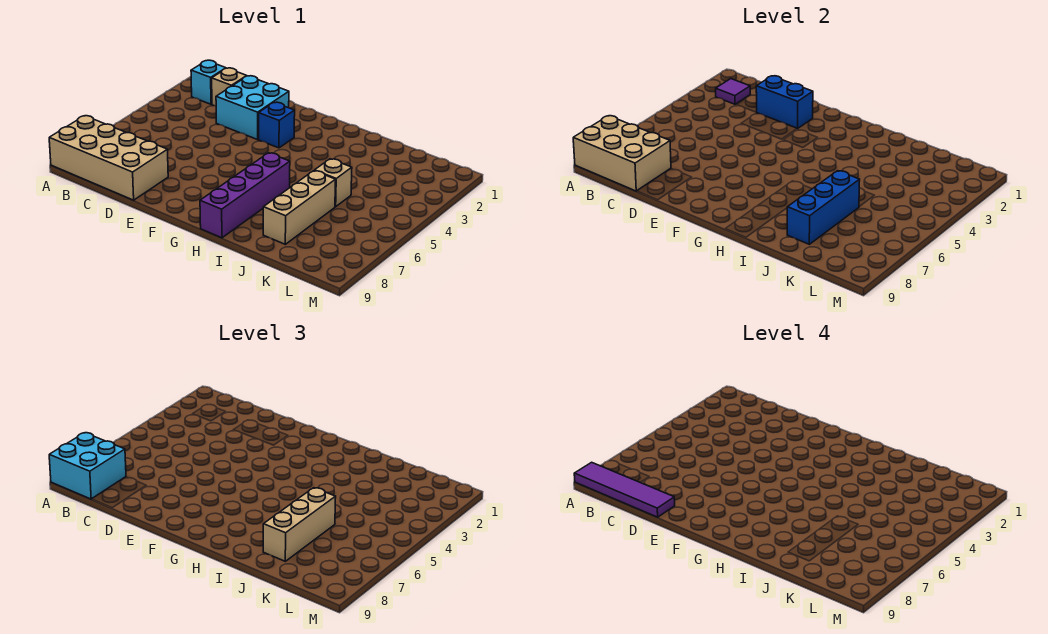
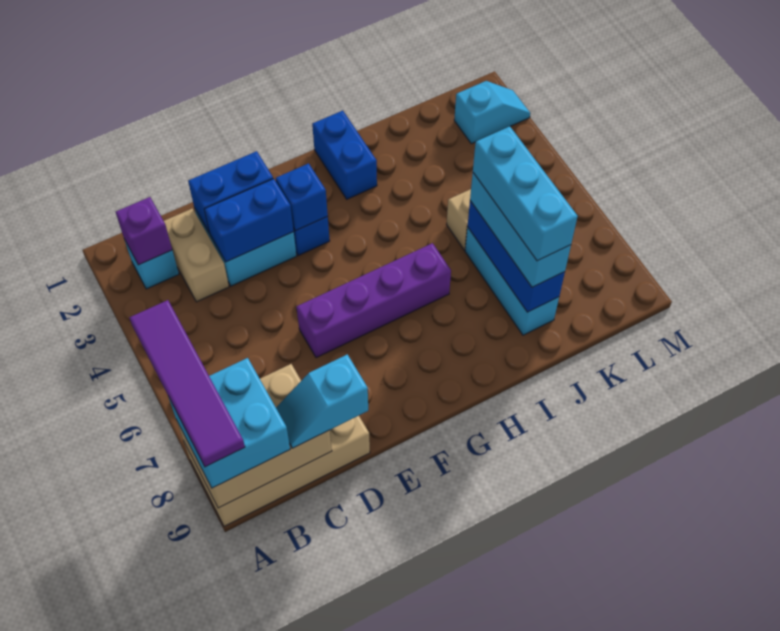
purple 1x4 tile [574,462,675,517] -> purple 1x4 tile turned to [129,300,245,467]
purple 1x1 tile [716,79,750,104] -> purple 1x1 brick [116,197,172,265]
tan 1x1 brick [212,68,246,106] -> tan 1x2 brick [164,208,229,302]
none -> cyan 1x2 slope [276,354,368,448]
none -> blue 1x2 brick [205,179,294,262]
none -> blue 1x1 brick [276,163,328,231]
none -> blue 1x2 brick [312,111,377,199]
purple 1x4 brick [200,153,290,238] -> purple 1x4 brick turned to [296,243,451,358]
tan 1x3 brick [263,171,336,244] -> cyan 1x3 brick [465,227,559,335]
tan 1x3 brick [263,488,336,561] -> cyan 1x3 brick [470,173,571,287]
none -> cyan 1x3 brick [473,126,578,261]
none -> cyan 1x2 slope [454,81,530,144]

